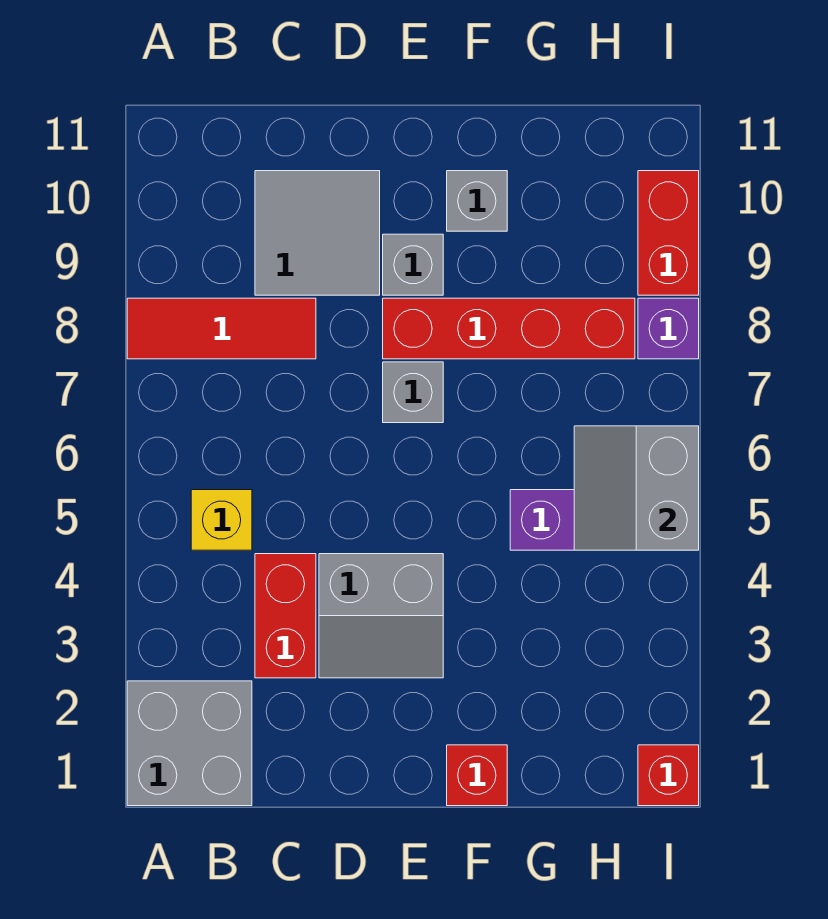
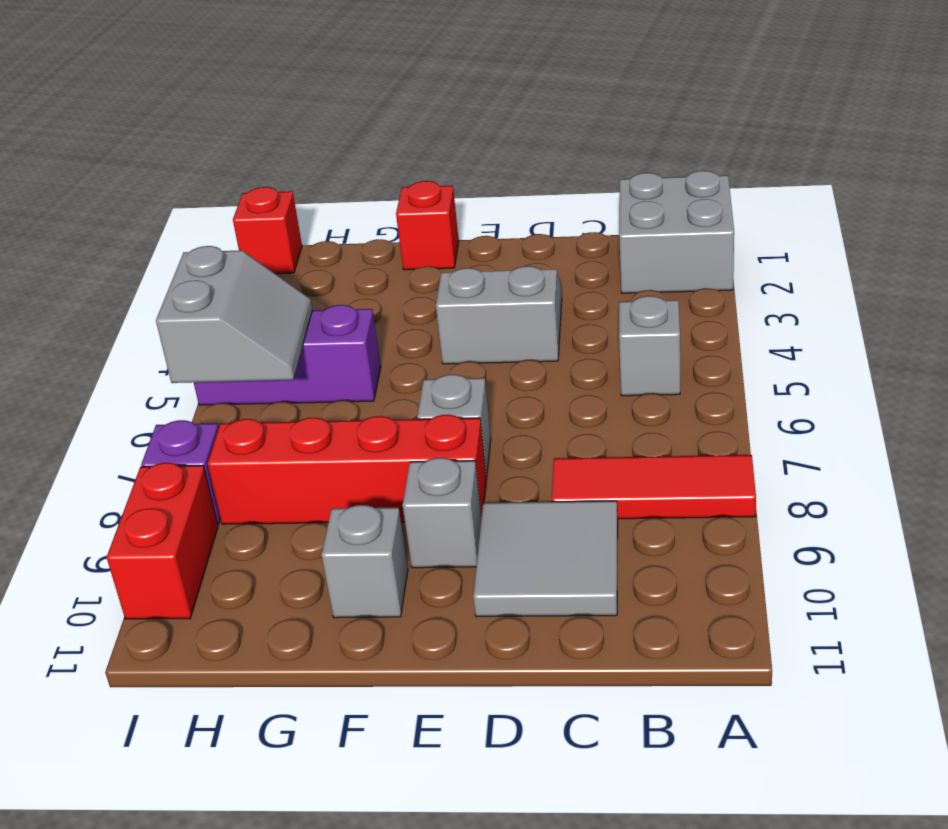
yellow 1x1 brick [191,490,252,550] -> grey 1x1 brick [619,296,680,396]
red 1x2 brick [255,554,316,678] -> none

